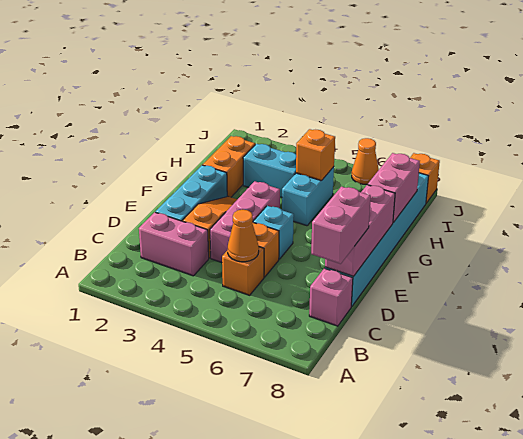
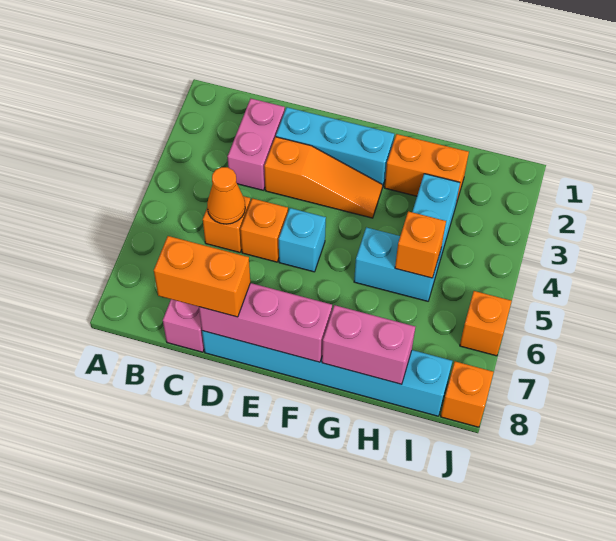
pink 1x2 brick [311,187,371,264] -> orange 1x2 brick [154,236,250,317]
pink 1x3 brick [210,181,280,262] -> none
orange 1x1 cone [352,138,379,184] -> orange 1x1 brick [460,291,512,356]

